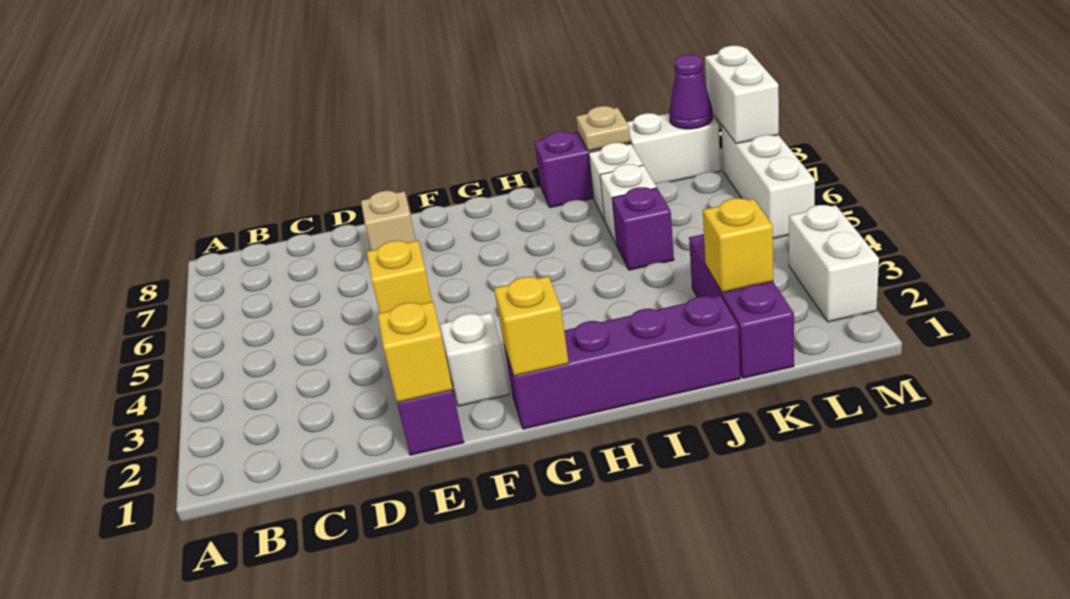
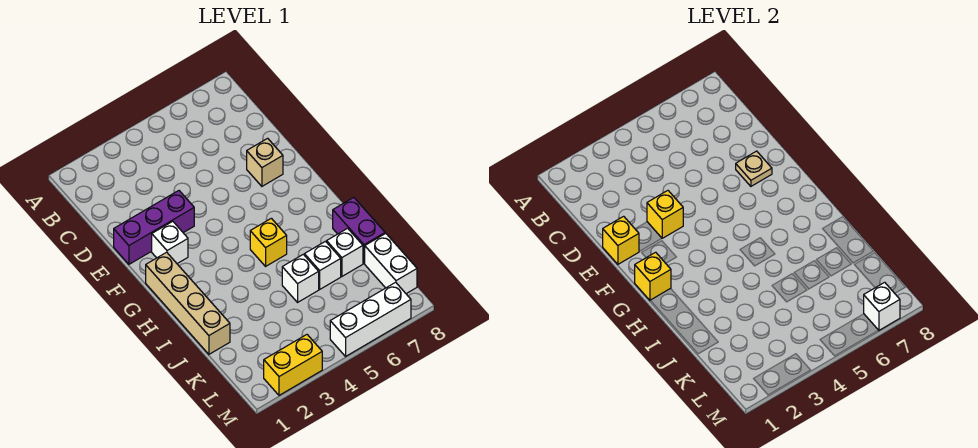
purple 1x4 brick [504,296,740,429] -> tan 1x4 brick [146,252,230,354]
purple 1x1 brick [612,187,674,270] -> white 1x1 brick [282,254,319,302]
tan 1x1 plate [576,106,630,151] -> tan 1x1 plate moved to [736,151,772,186]
purple 1x3 brick [689,234,794,378] -> none
yellow 1x1 brick [703,198,773,293] -> yellow 1x1 brick moved to [250,218,287,266]
purple 1x1 cone [669,55,713,129] -> none
white 1x2 brick [789,205,879,322] -> yellow 1x2 brick [264,335,322,395]
white 1x2 brick [705,46,779,144] -> white 1x1 brick [864,282,900,330]

